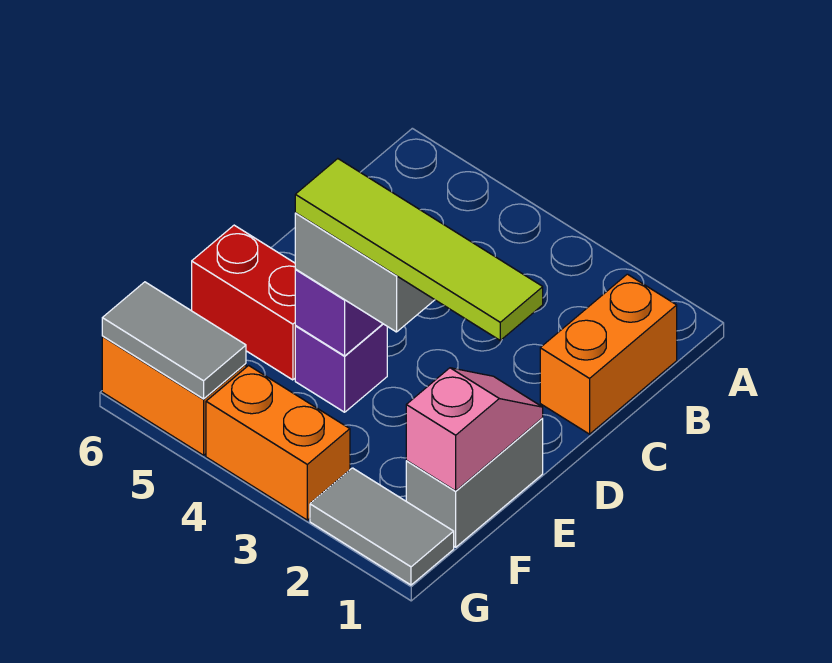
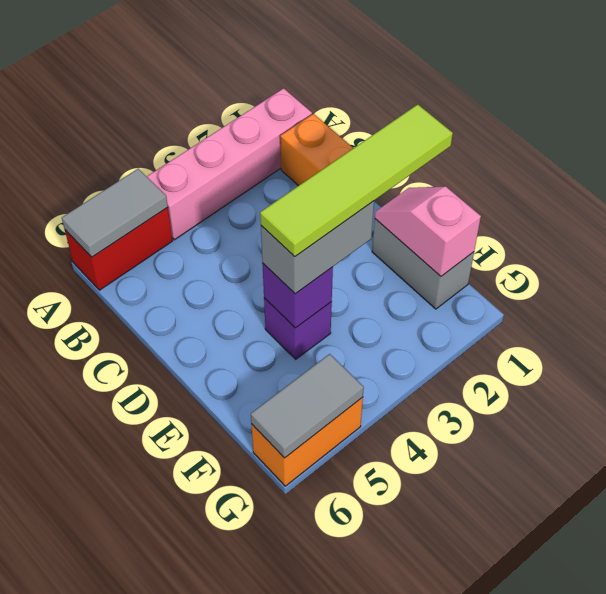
none -> pink 1x4 brick [147,88,312,240]
red 1x2 brick [192,225,296,380] -> red 1x2 brick moved to [65,207,173,290]
grey 1x2 tile [310,468,454,585] -> grey 1x2 tile moved to [62,169,168,257]
orange 1x2 brick [206,366,350,520] -> none

